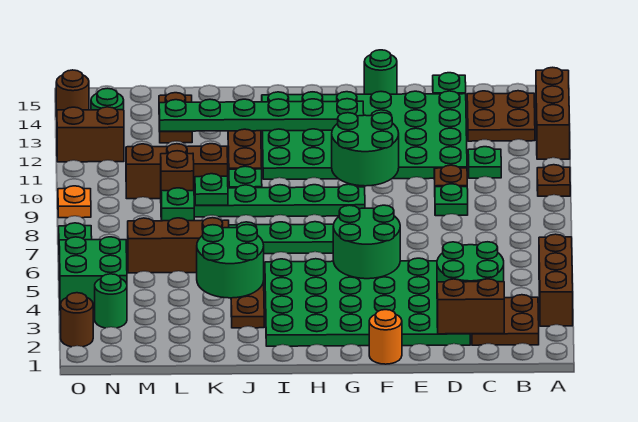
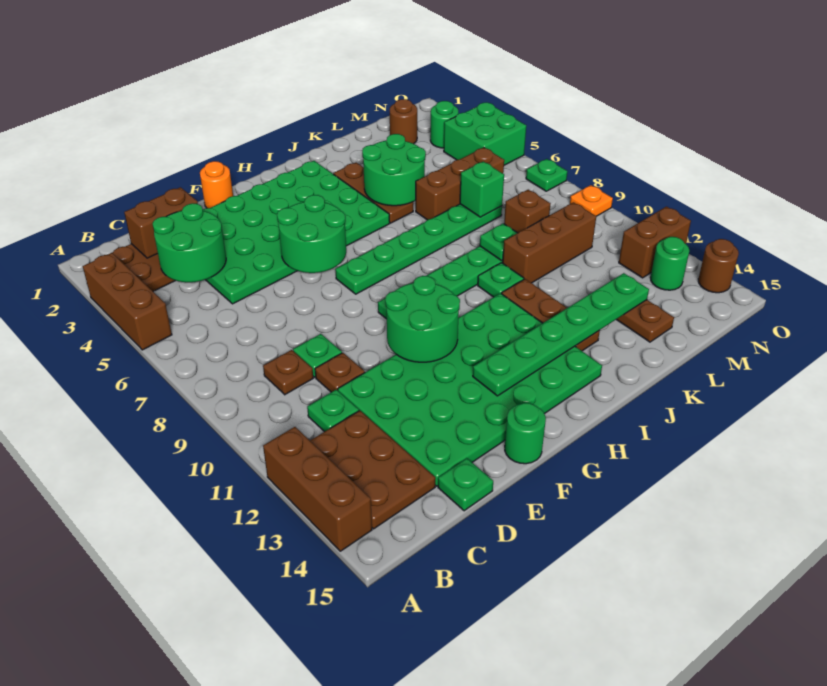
brown 1x1 plate [537,165,570,196] -> brown 1x1 plate moved to [263,350,313,395]
brown 2x2 plate [467,91,535,141] -> brown 2x3 plate [310,411,435,529]
brown 1x1 round brick [61,293,93,347] -> brown 1x1 round brick moved to [390,99,417,144]

